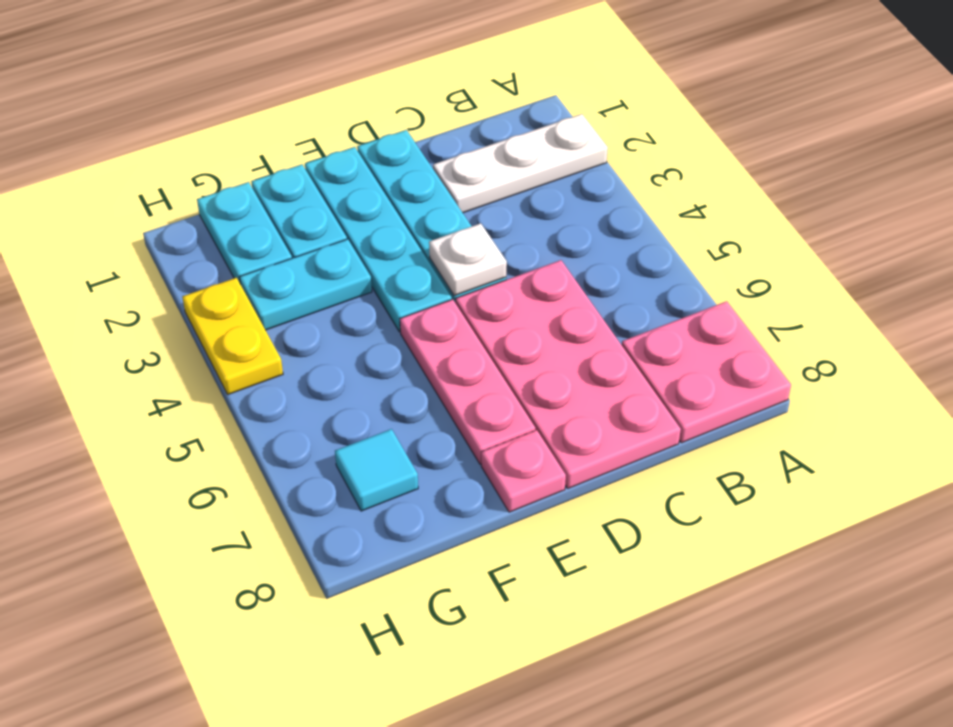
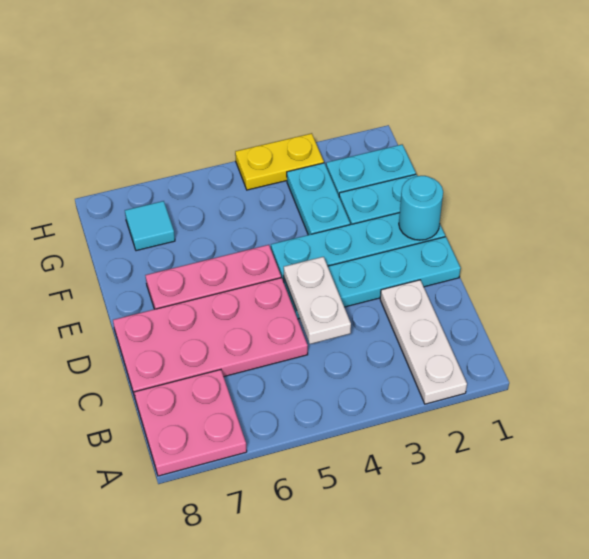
white 1x1 plate [429,223,507,296] -> white 1x2 plate [284,257,351,344]
none -> cyan 1x1 round brick [399,176,443,240]
pink 1x1 plate [481,430,566,512] -> none

